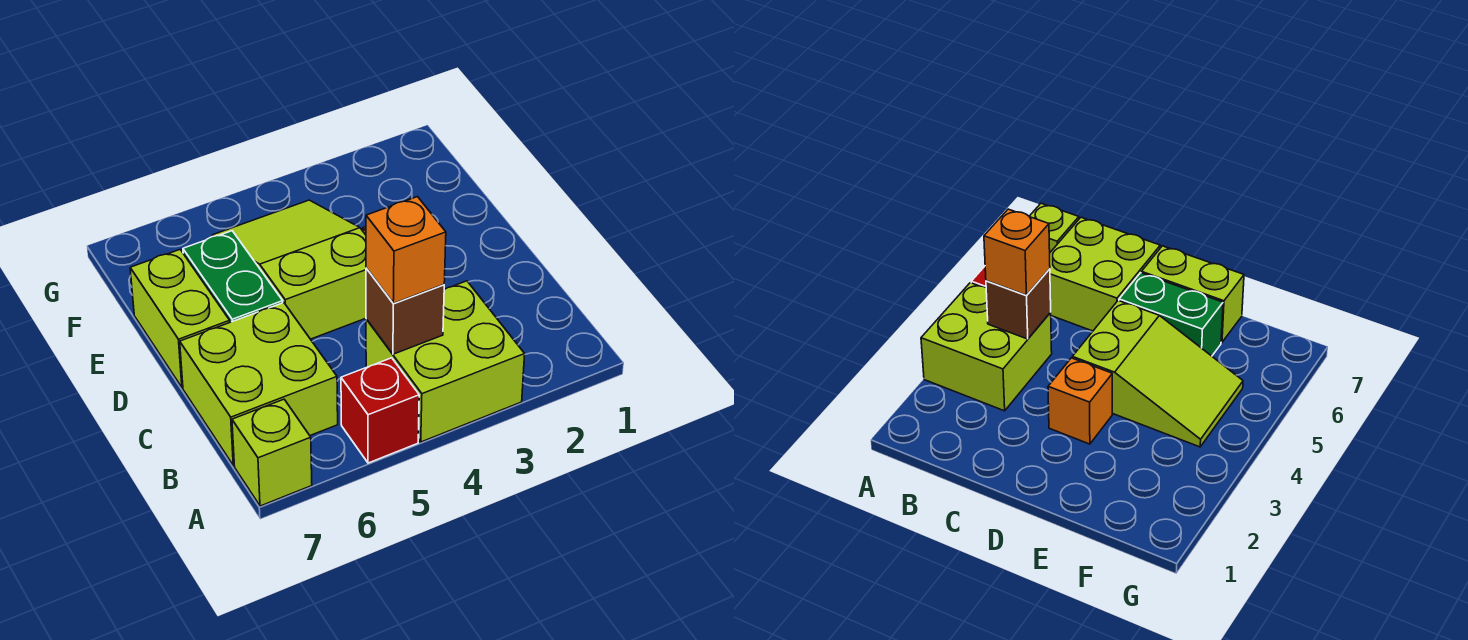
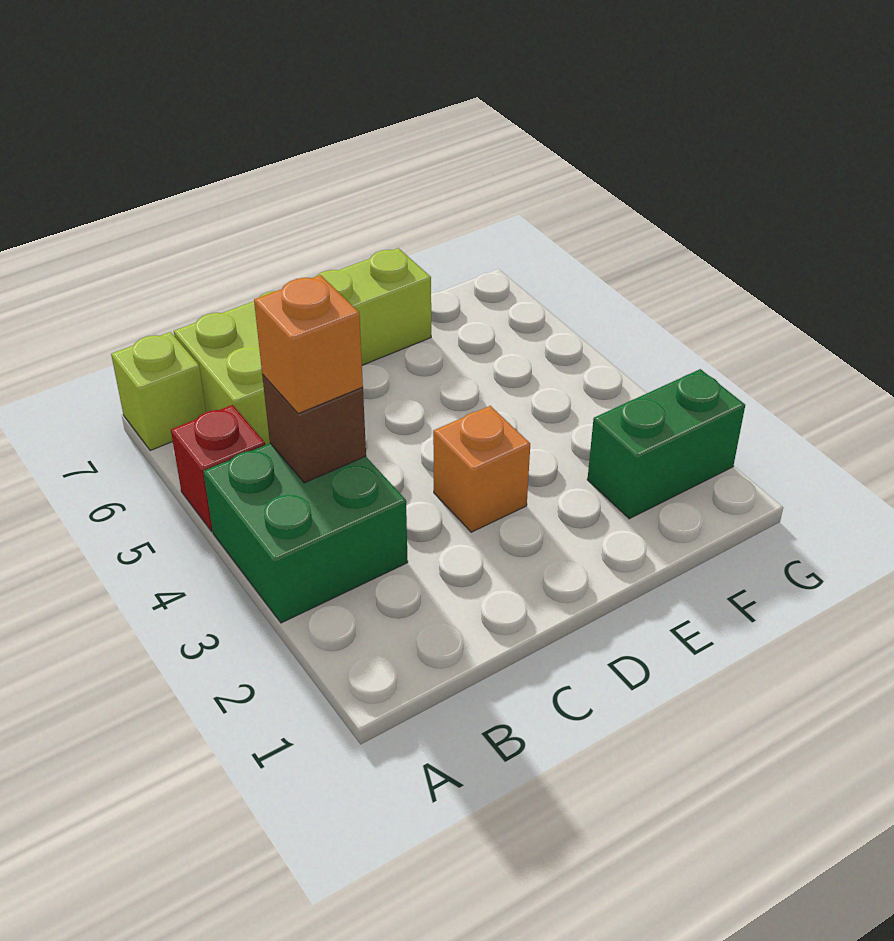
lime 2x2 brick [366,281,525,442] -> green 2x2 brick [203,443,408,623]
lime 2x3 slope [212,200,366,339] -> none
green 1x2 brick [183,231,283,322] -> green 1x2 brick moved to [587,369,745,519]

